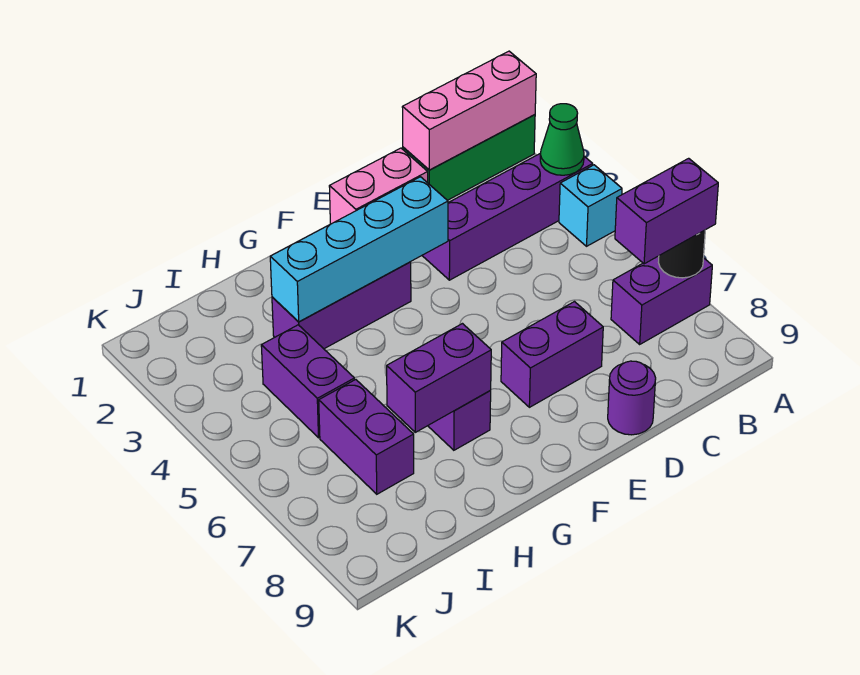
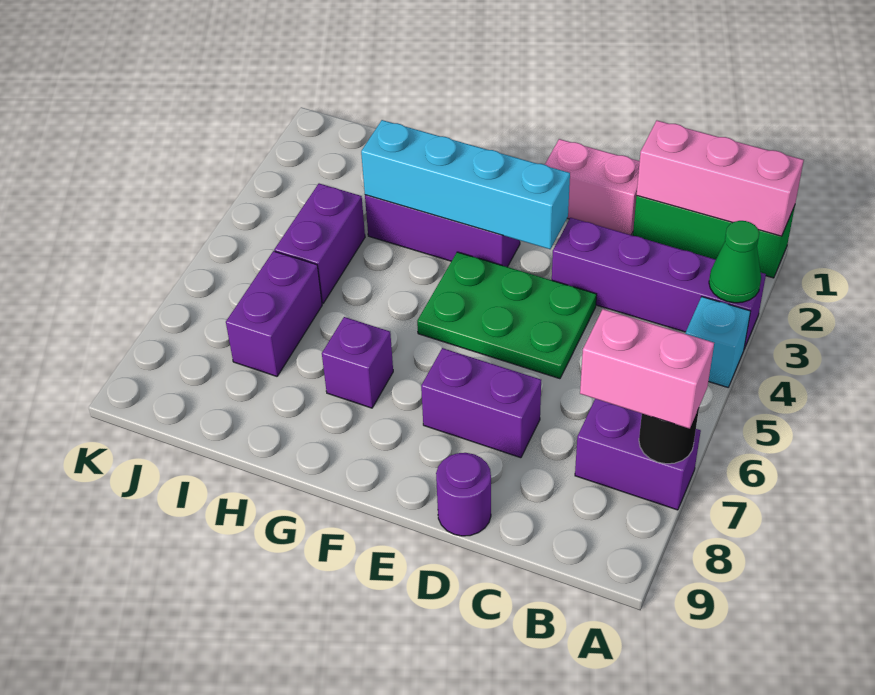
purple 1x2 brick [615,158,718,264] -> pink 1x2 brick [580,309,714,429]
none -> green 2x3 plate [417,252,597,379]
purple 1x2 brick [387,324,491,432] -> none

